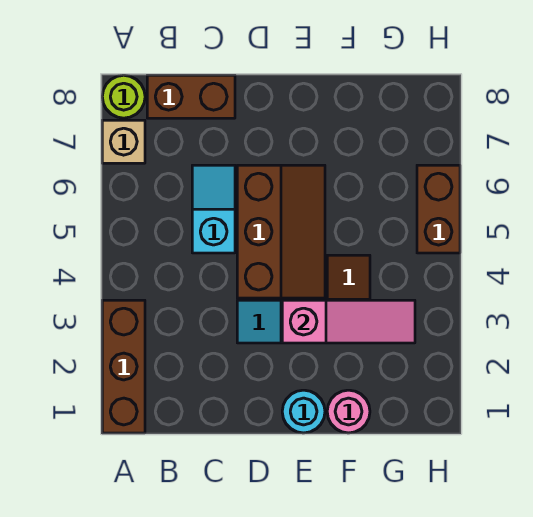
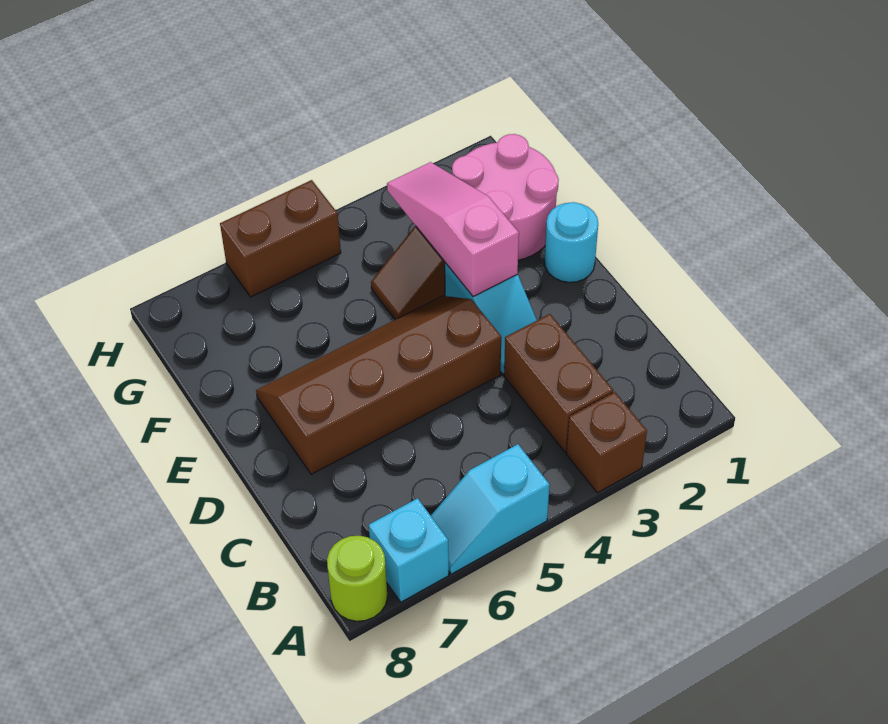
brown 1x3 brick [102,300,145,433] -> brown 1x1 brick [566,392,647,493]
tan 1x1 brick [102,120,145,163] -> cyan 1x1 brick [369,498,449,602]
brown 1x2 brick [147,75,235,118] -> brown 1x2 brick moved to [504,314,613,452]
cyan 1x2 slope [192,165,235,253] -> cyan 1x2 slope moved to [431,444,550,574]
brown 2x3 slope [237,165,325,298] -> brown 2x4 slope [256,296,501,474]
pink 1x1 round brick [327,390,370,433] -> pink 2x2 round brick [452,134,559,260]

